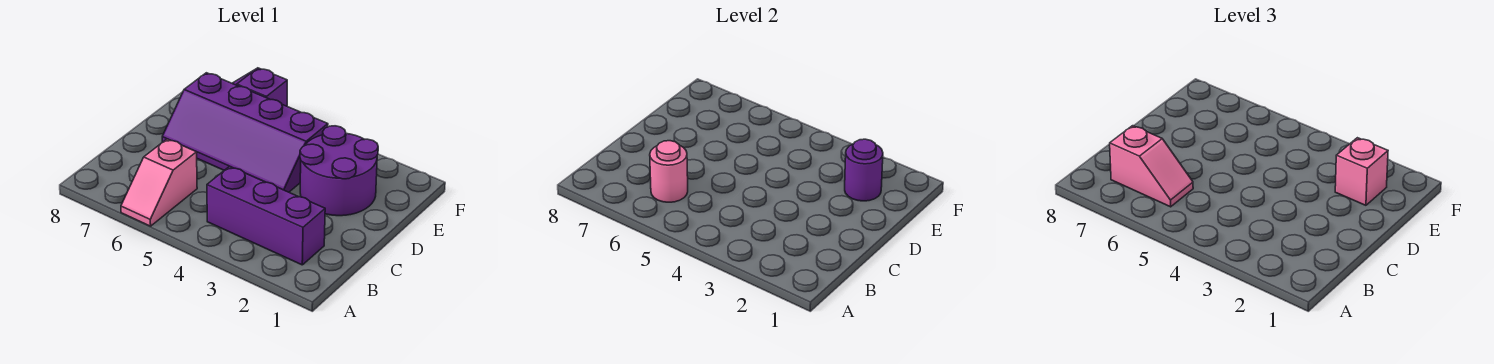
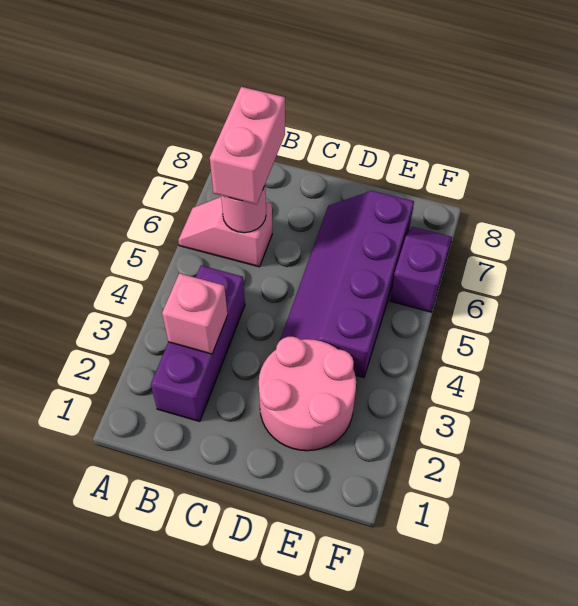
pink 1x2 slope [1110,126,1193,207] -> pink 1x2 brick [210,87,285,204]
purple 2x2 round brick [300,126,378,216] -> pink 2x2 round brick [259,337,356,451]
purple 1x1 round brick [845,139,883,201] -> none
pink 1x1 brick [1335,138,1388,205] -> pink 1x1 brick moved to [162,273,228,354]

